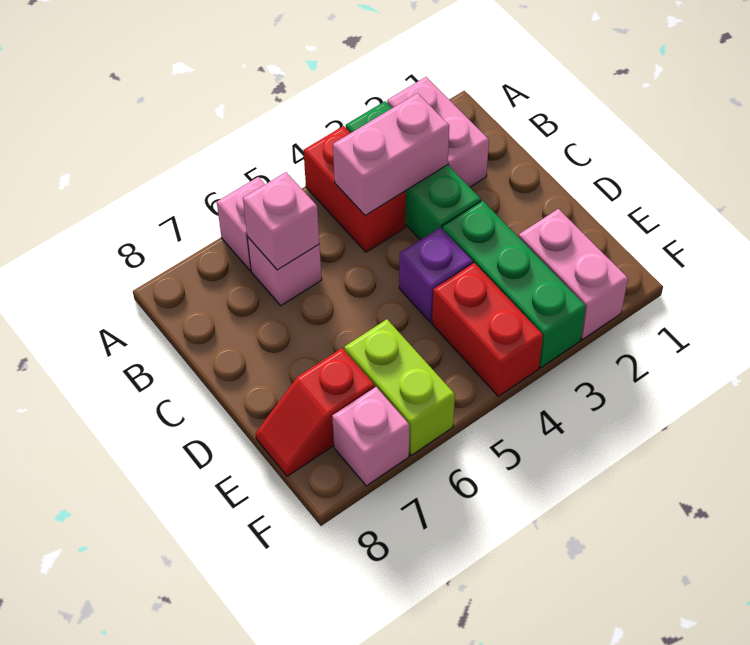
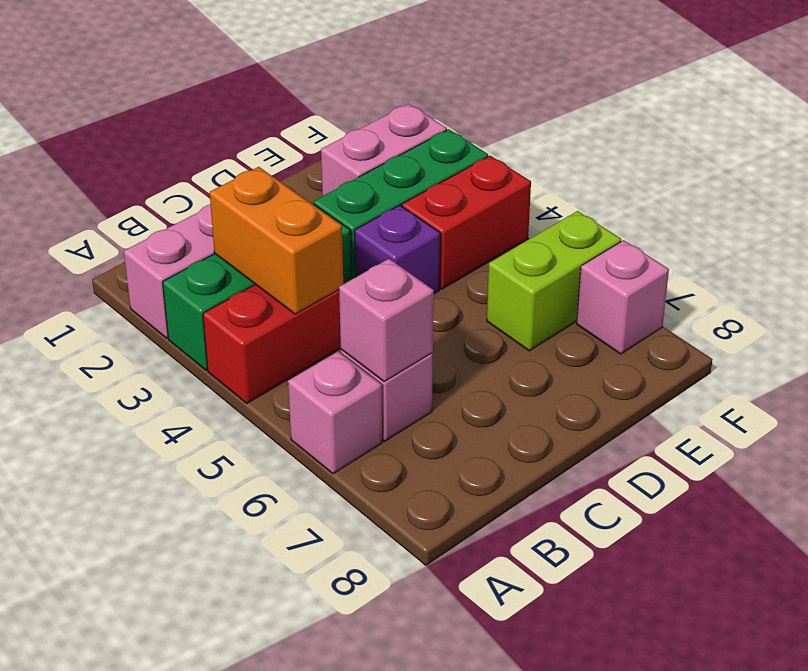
pink 1x2 brick [333,93,449,215] -> orange 1x2 brick [210,167,343,314]
red 1x2 slope [256,348,375,476] -> none

